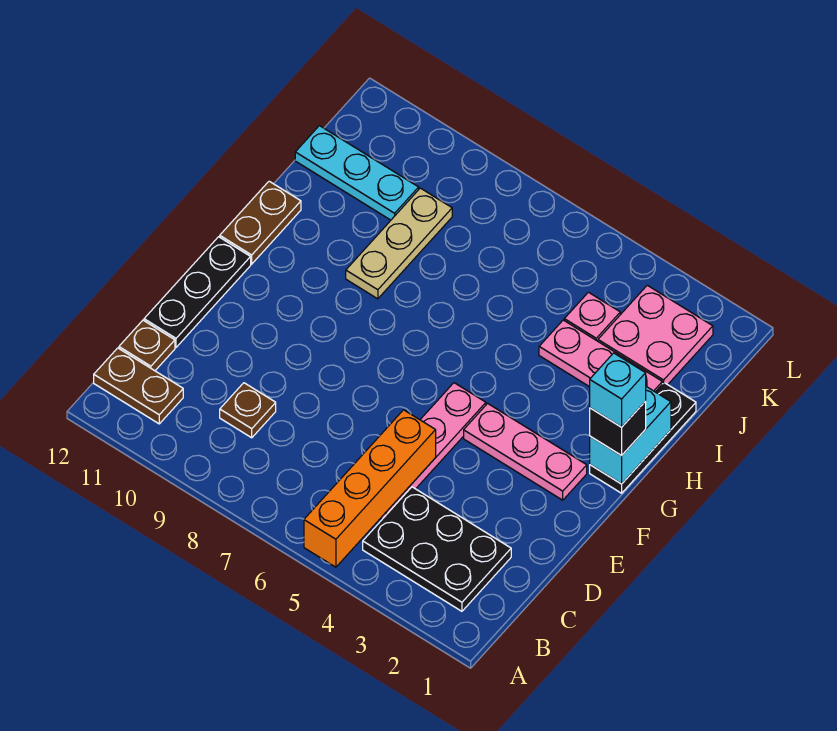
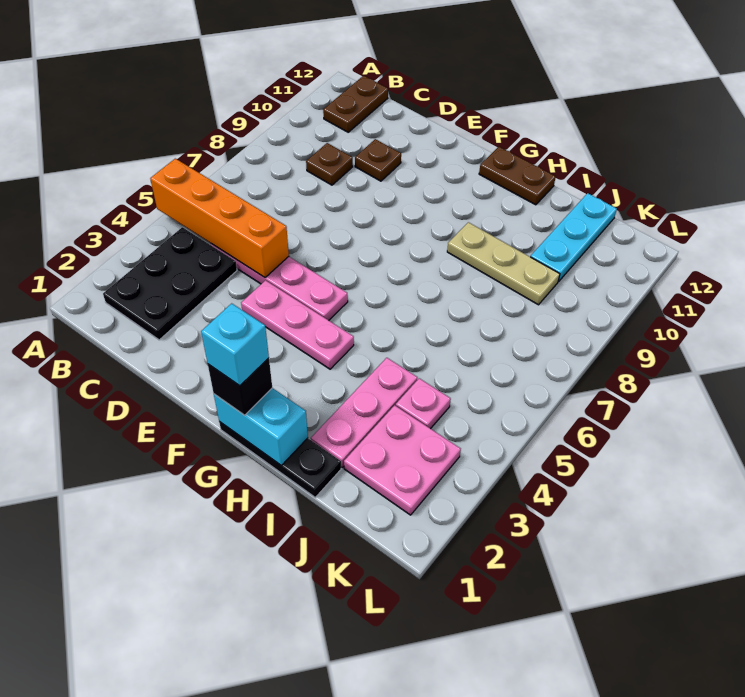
brown 1x1 plate [119,320,175,371] -> brown 1x1 plate moved to [355,139,401,181]
black 1x3 plate [144,237,251,347] -> none
pink 1x3 plate [464,404,587,500] -> pink 1x3 plate turned to [241,280,354,369]

